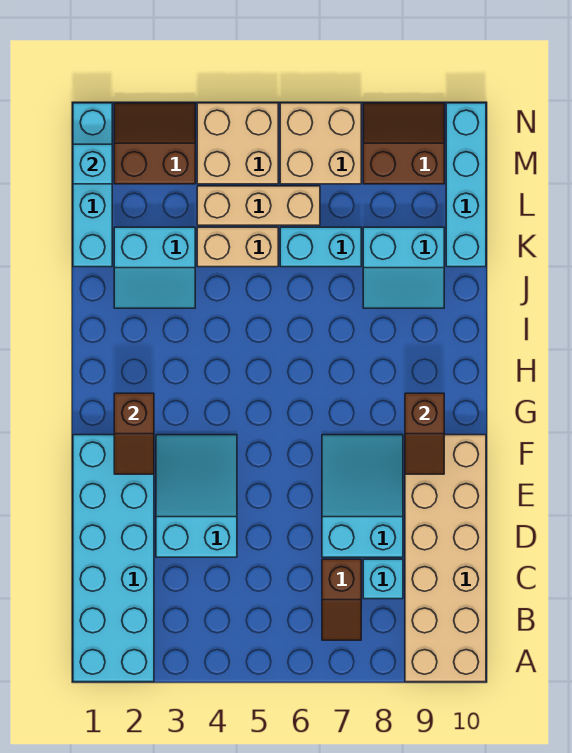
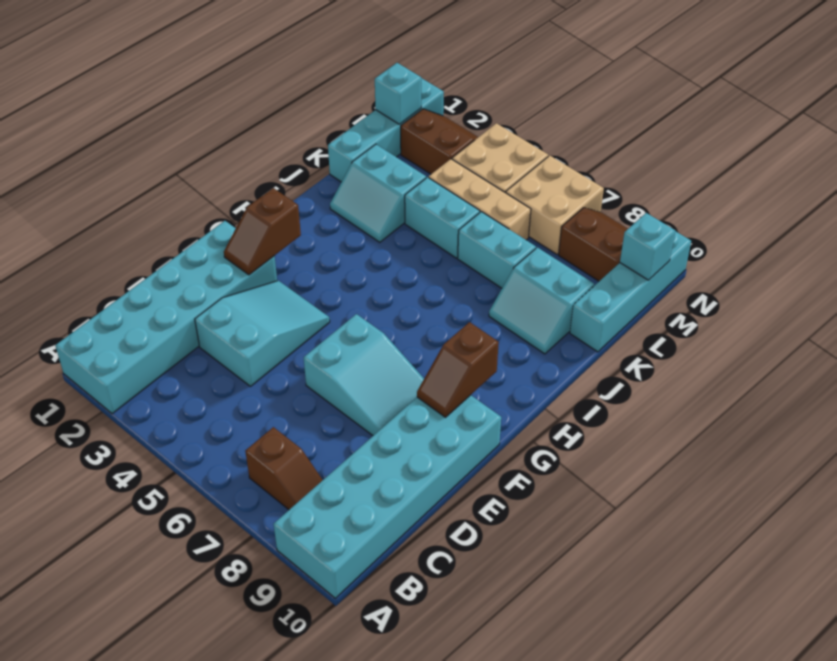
tan 2x6 brick [405,435,486,682] -> cyan 2x6 brick [274,395,501,598]
brown 1x2 slope [322,559,361,640] -> brown 1x2 slope turned to [245,427,322,510]
cyan 1x1 brick [363,559,403,599] -> cyan 1x1 brick moved to [620,213,675,280]
cyan 2x3 slope [322,435,403,557] -> cyan 2x3 slope turned to [304,314,424,436]
tan 1x2 brick [197,227,278,267] -> cyan 1x2 brick [405,177,480,258]

